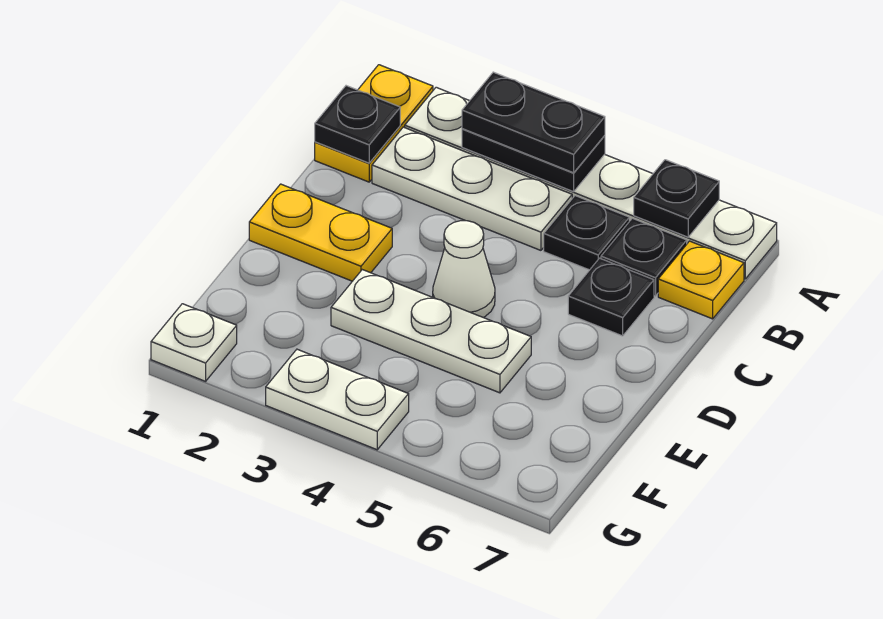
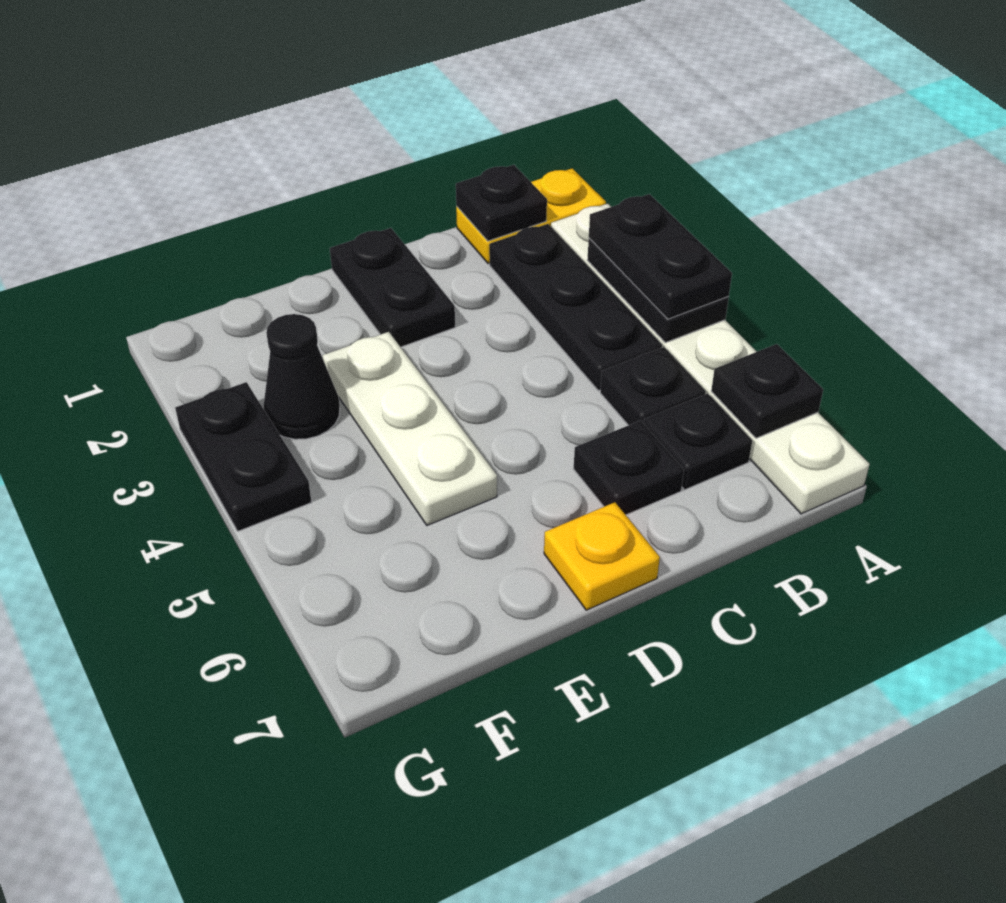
white 1x3 plate [372,127,572,250] -> black 1x3 plate [489,224,662,391]
yellow 1x1 plate [658,241,744,319] -> yellow 1x1 plate moved to [544,502,660,610]
yellow 1x2 plate [249,184,392,281] -> black 1x2 plate [330,228,455,347]
white 1x1 cone [433,221,495,318] -> none
none -> black 1x1 cone [264,314,340,439]
white 1x1 plate [151,304,237,381] -> none
white 1x2 plate [266,349,409,450] -> black 1x2 plate [175,382,312,531]

